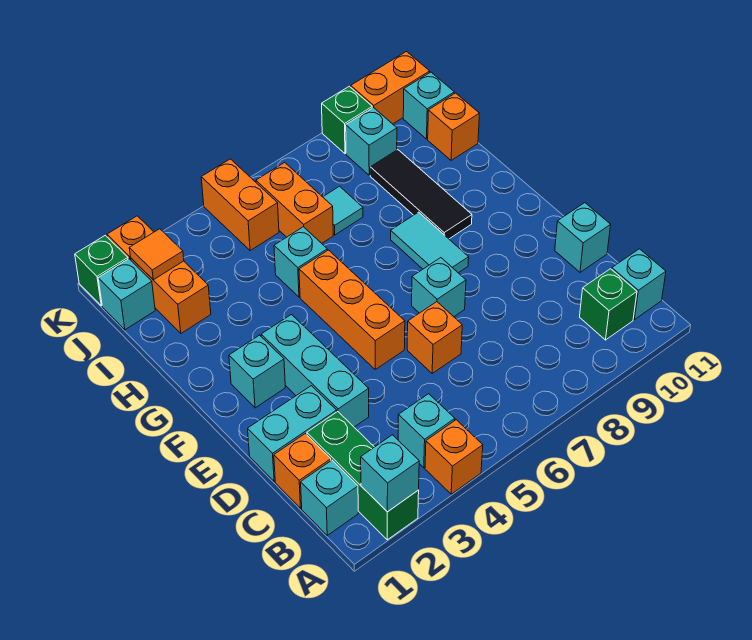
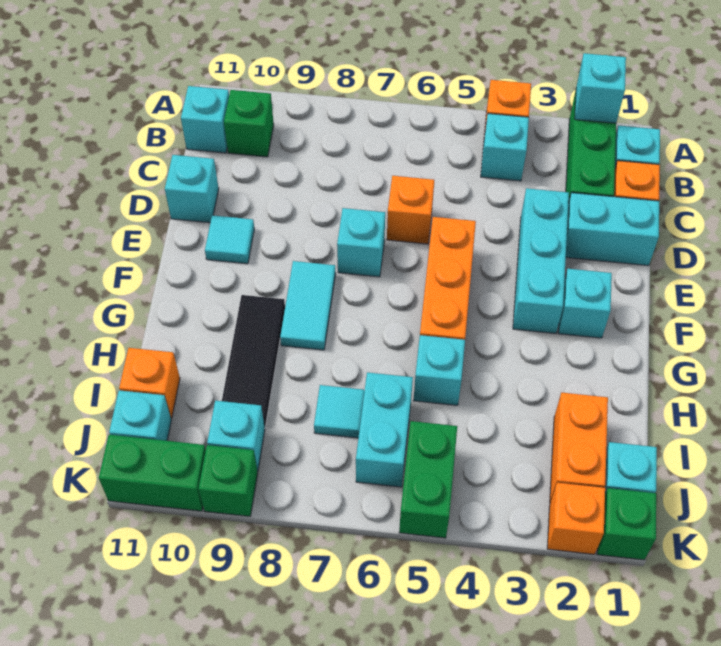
none -> cyan 1x1 tile [205,215,254,264]
orange 1x2 brick [256,162,333,243] -> cyan 1x2 brick [356,372,413,487]
orange 1x1 tile [129,229,184,280] -> none
orange 1x2 brick [201,159,279,251] -> green 1x2 brick [399,421,457,538]
orange 1x2 brick [351,52,430,124] -> green 1x2 brick [99,435,206,511]

